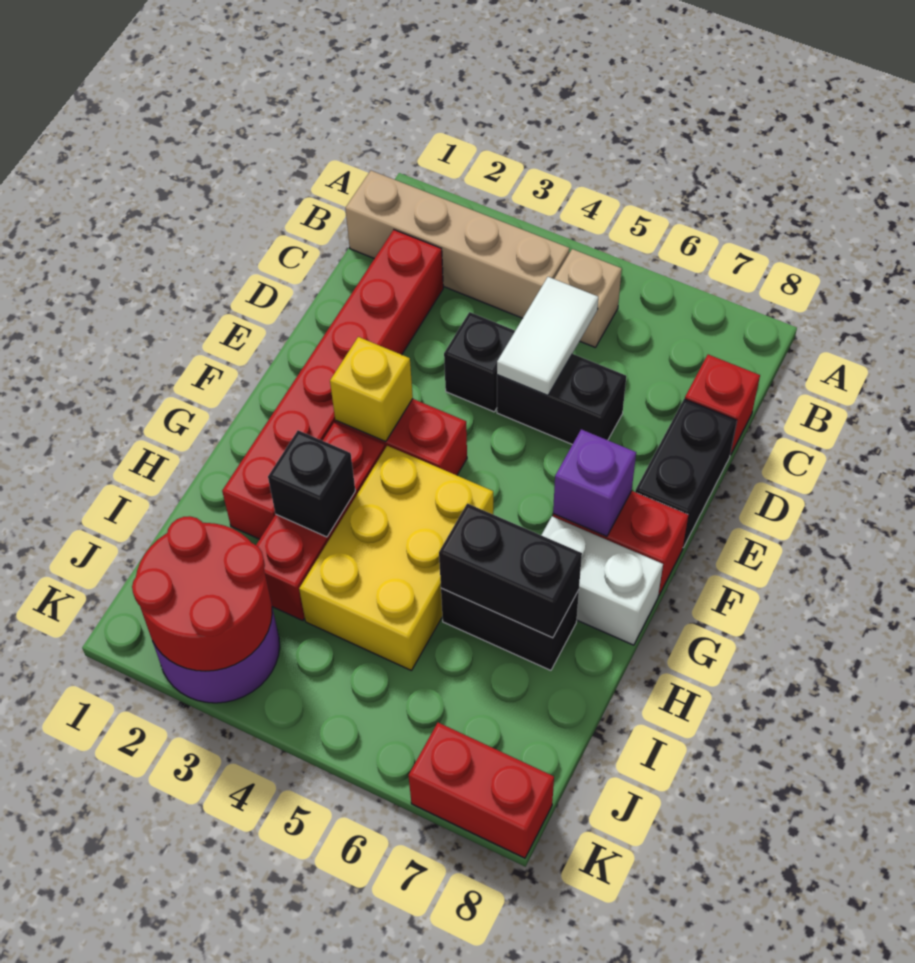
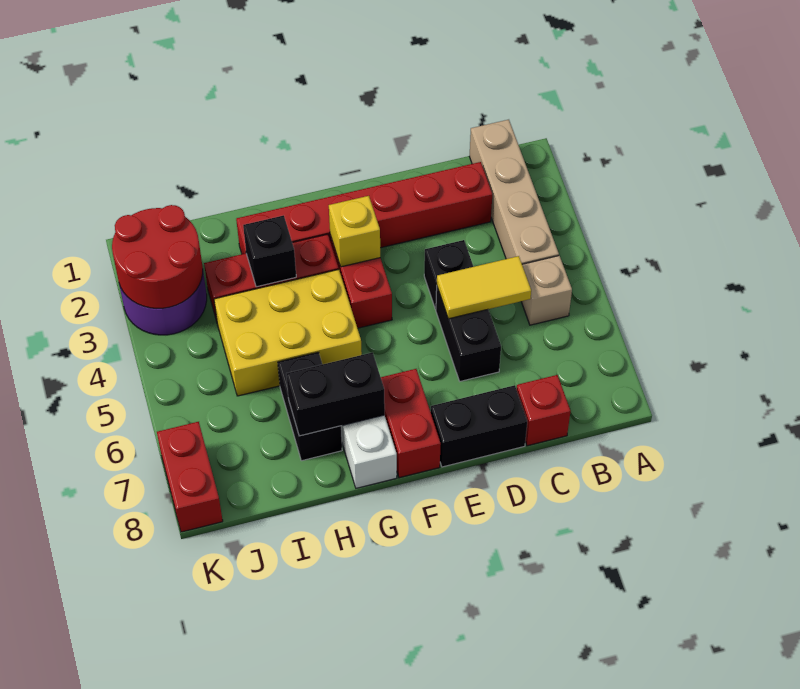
white 1x2 tile [497,277,598,395] -> yellow 1x2 tile [437,256,531,319]
purple 1x1 brick [553,429,636,537] -> none
black 1x2 brick [439,503,582,638] -> black 1x2 brick turned to [286,352,385,436]

